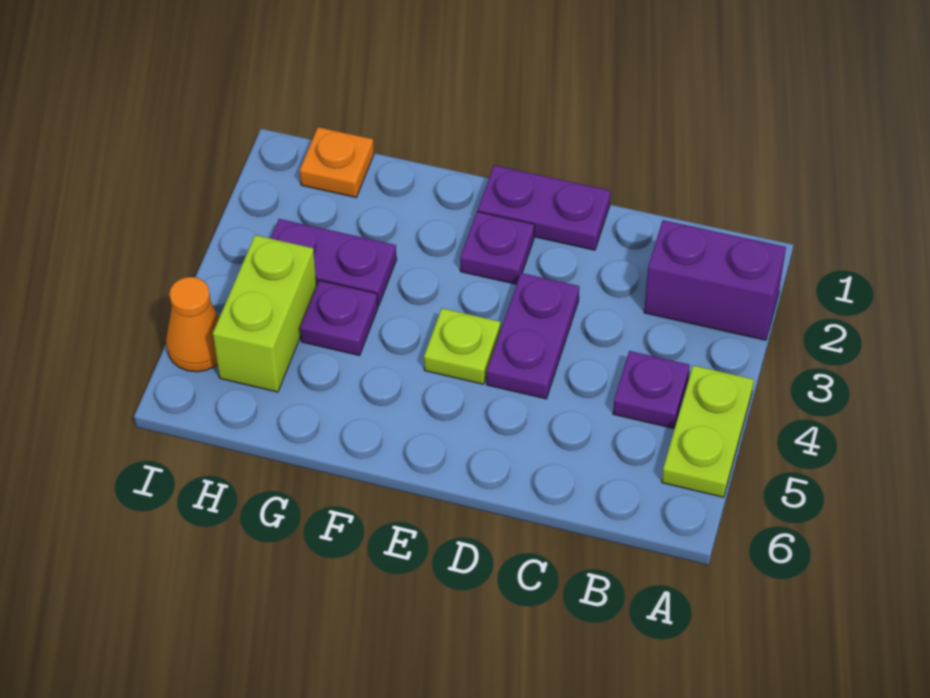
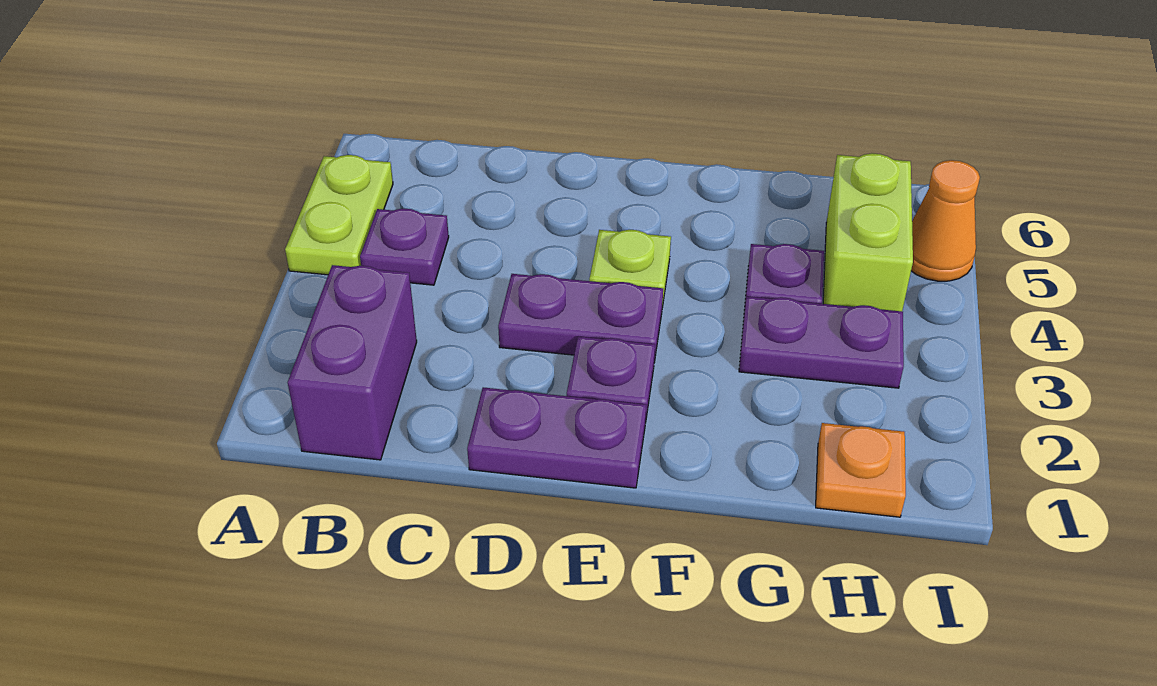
purple 1x2 brick [644,220,786,340] -> purple 1x2 brick turned to [288,265,417,460]
purple 1x2 plate [487,273,579,399] -> purple 1x2 plate turned to [498,274,663,362]

